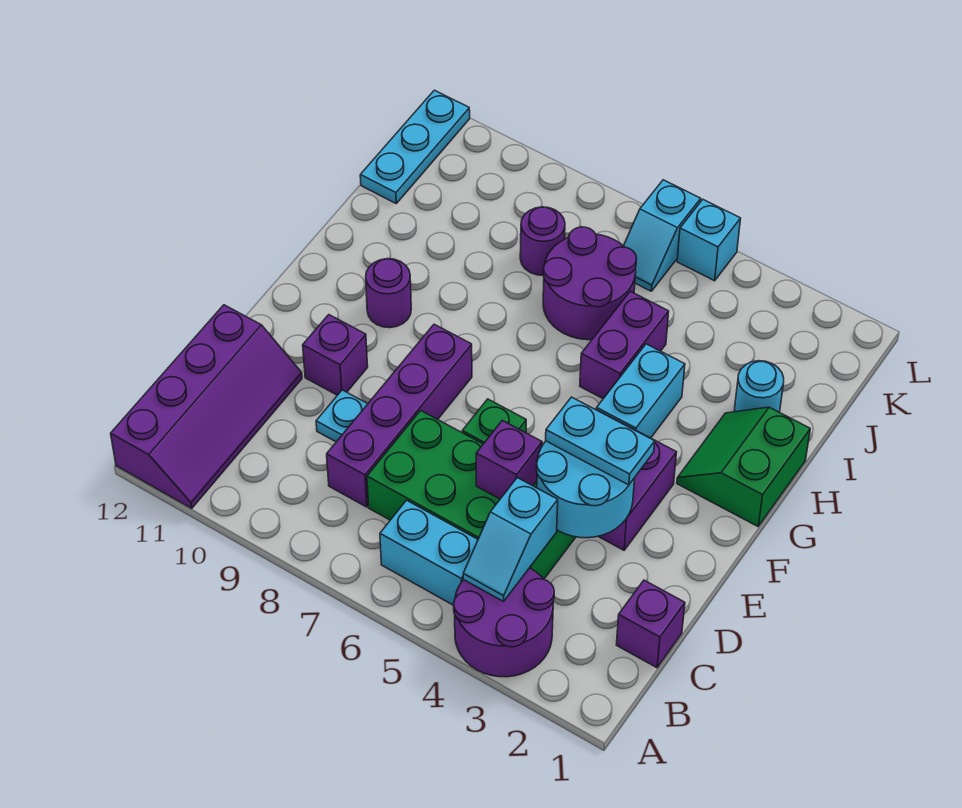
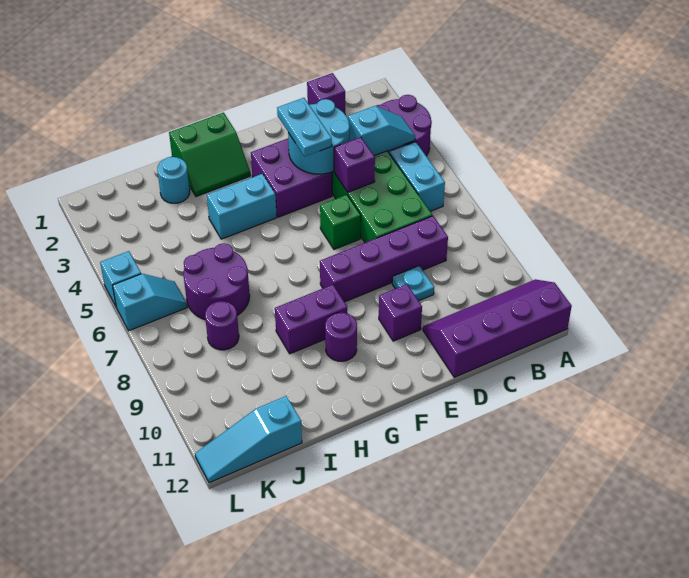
purple 1x2 brick [580,291,669,399] -> purple 1x2 brick moved to [275,285,347,354]
cyan 1x3 plate [360,90,470,203] -> cyan 1x3 slope [195,396,302,483]

